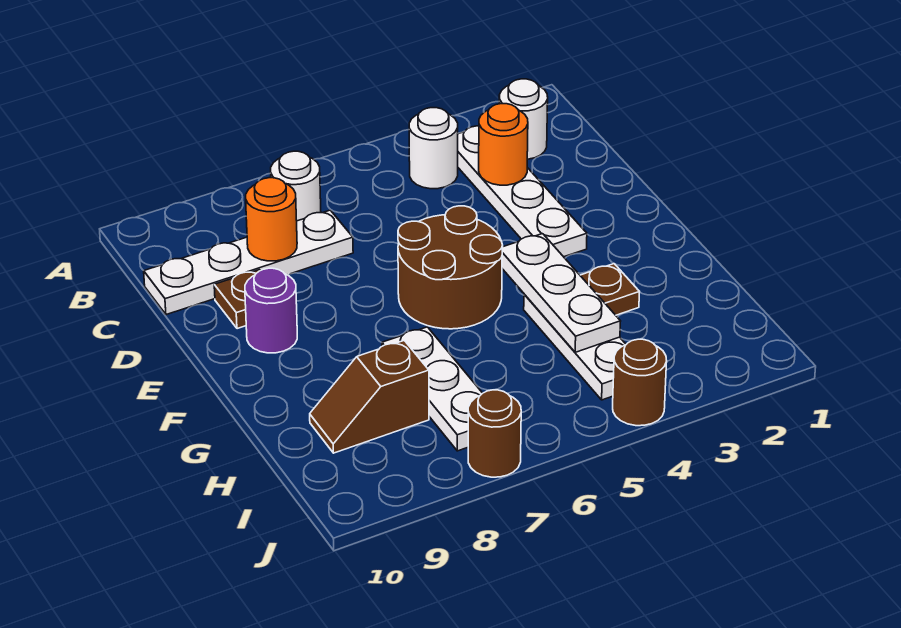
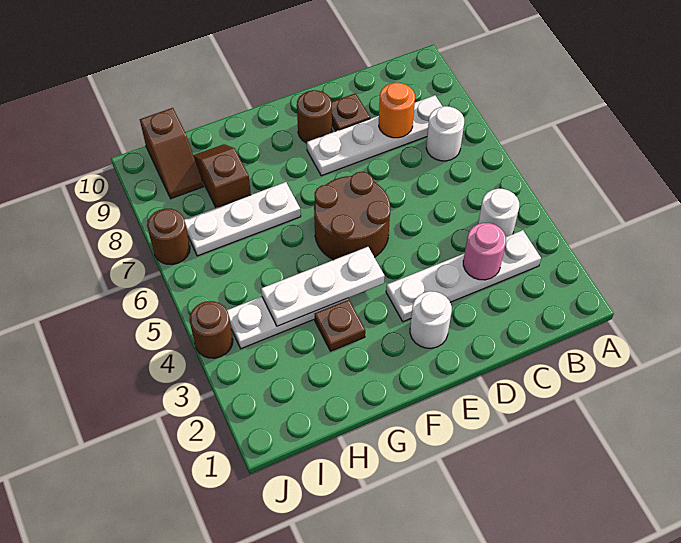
white 1x1 round brick [499,79,548,159] -> white 1x1 round brick moved to [410,291,452,348]
orange 1x1 round brick [479,104,528,185] -> pink 1x1 round brick [463,223,506,280]
white 1x4 plate [144,210,353,315] -> white 1x4 plate turned to [307,95,443,176]
purple 1x1 round brick [245,268,297,353] -> brown 1x1 round brick [297,90,332,143]
none -> brown 1x2 slope [140,108,203,199]

